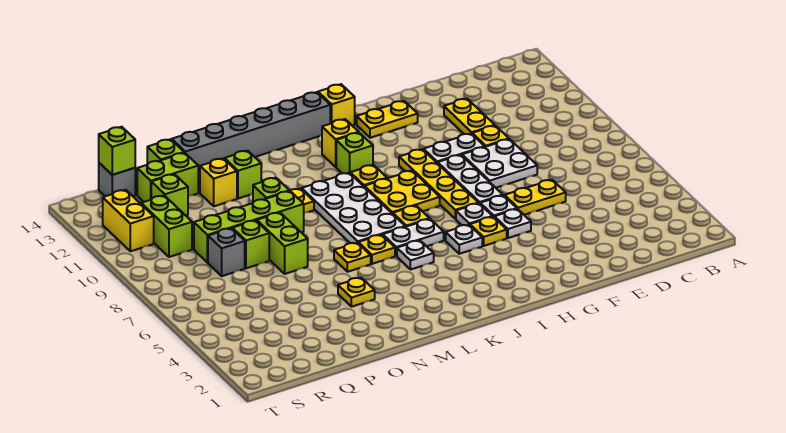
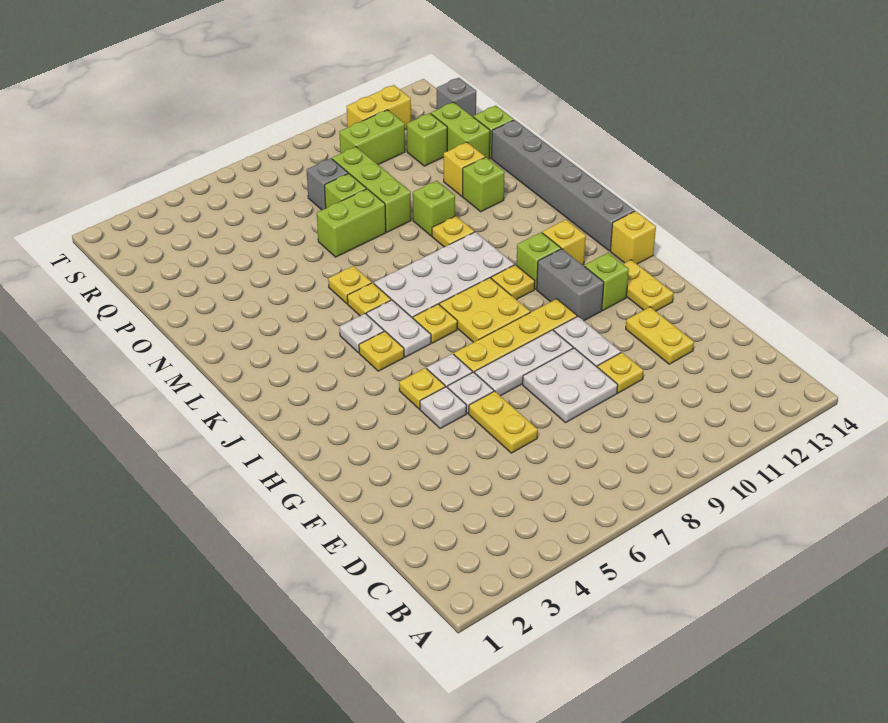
yellow 1x2 plate [444,99,495,134] -> yellow 1x2 plate turned to [626,307,694,364]
none -> grey 1x2 brick [537,249,604,321]
white 1x1 plate [446,225,482,254] -> none
yellow 1x1 plate [338,278,375,307] -> yellow 1x1 plate moved to [359,331,404,371]
lime 1x4 brick [194,191,304,263] -> lime 1x3 brick [332,147,411,232]
lime 1x1 brick [99,127,135,175] -> lime 1x1 brick moved to [584,253,629,311]

